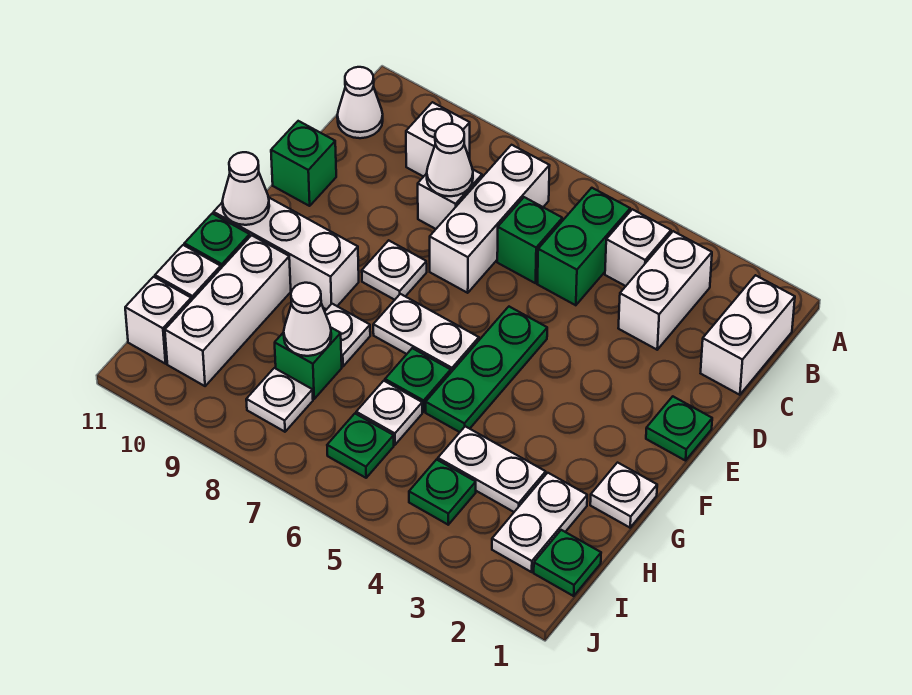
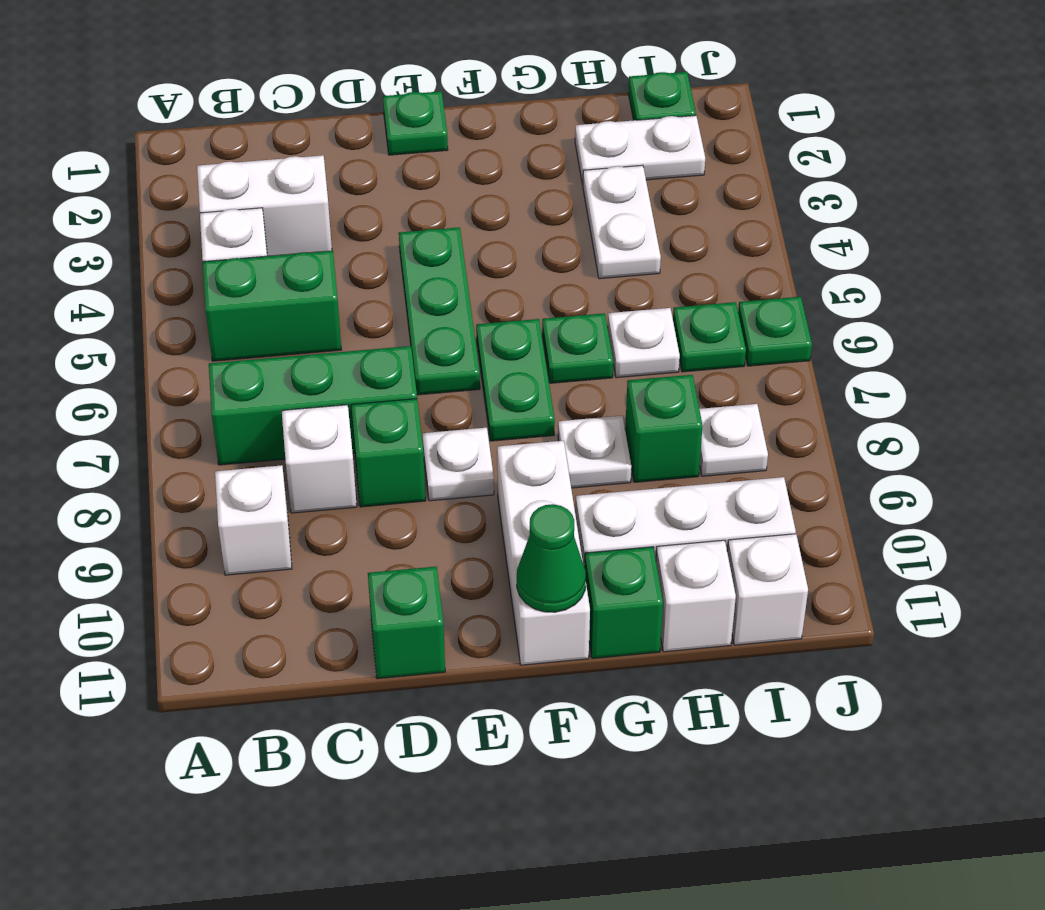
white 1x2 brick [701,275,795,395] -> none
white 1x3 brick [430,145,550,293] -> green 1x3 brick [209,346,417,465]
white 1x1 cone [337,67,383,138] -> none
green 1x1 brick [497,197,562,283] -> green 1x1 brick moved to [351,399,426,507]
white 1x1 cone [427,124,473,196] -> none
green 1x3 plate [426,307,547,432] -> green 1x3 plate turned to [399,227,480,395]
white 1x2 plate [373,294,479,372] -> green 1x2 plate [476,319,555,441]
white 1x1 cone [222,152,269,225] -> green 1x1 cone [517,504,586,612]
white 1x1 plate [590,463,657,528] -> none
white 1x1 cone [284,283,331,356] -> none
green 1x1 plate [409,460,476,525] -> green 1x1 plate moved to [738,297,812,366]

